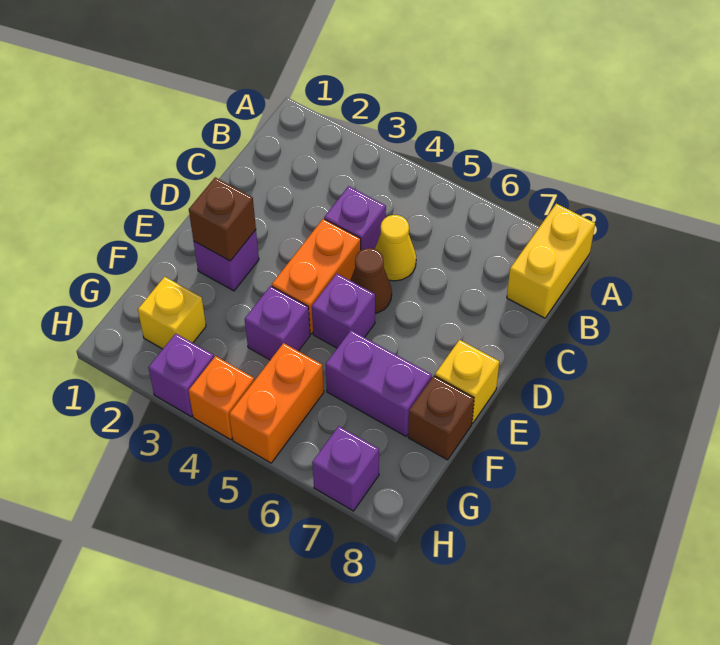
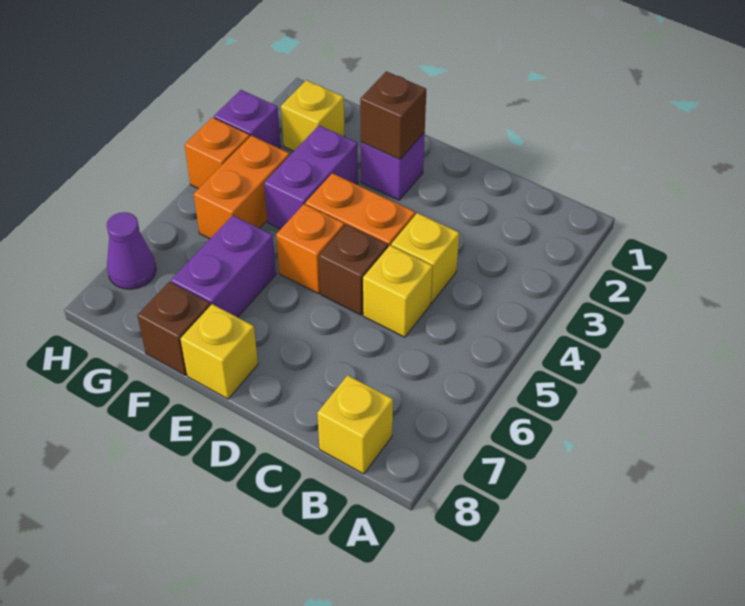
yellow 1x2 brick [507,204,595,318] -> yellow 1x1 brick [317,375,393,474]
purple 1x1 brick [324,186,386,250] -> yellow 1x1 brick [391,213,459,303]
yellow 1x1 cone [375,215,416,281] -> yellow 1x1 brick [363,245,433,337]
brown 1x1 cone [350,248,392,313] -> brown 1x1 brick [319,224,388,315]
purple 1x1 brick [312,274,375,348] -> orange 1x1 brick [276,204,345,294]
purple 1x1 brick [245,286,310,360] -> purple 1x2 brick [264,125,358,229]
orange 1x2 brick [229,343,324,463] -> orange 1x2 brick turned to [194,136,290,239]
purple 1x1 brick [312,426,379,511] -> purple 1x1 cone [107,212,156,289]

